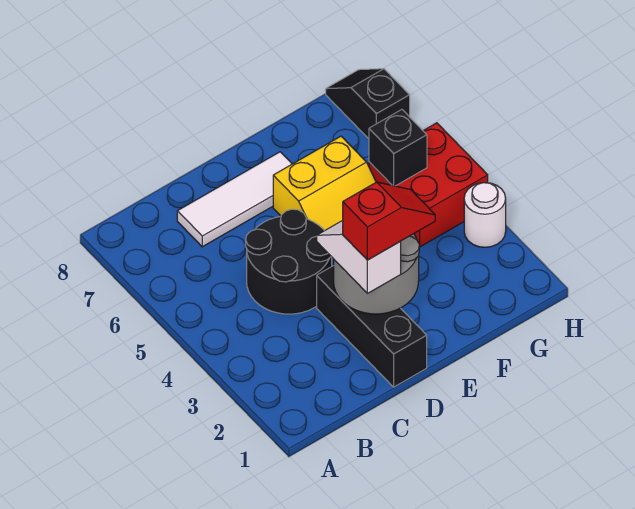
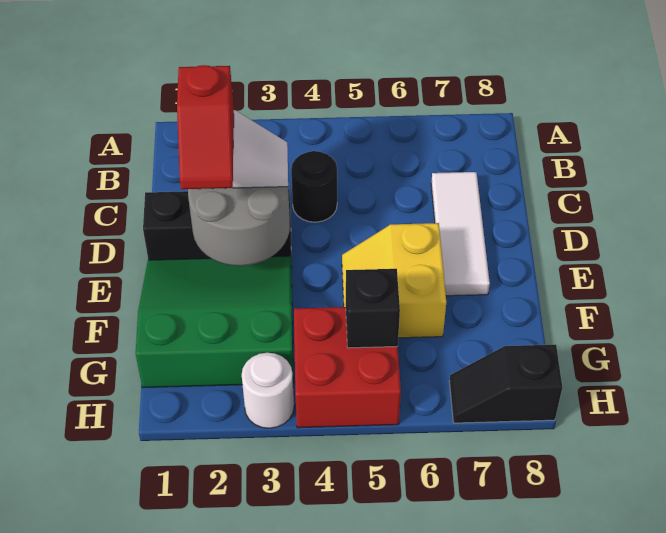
black 2x2 round brick [246,209,332,314] -> black 1x1 round brick [291,151,337,222]
none -> green 3x3 slope [136,256,294,388]
black 1x2 slope [326,69,410,139] -> black 1x2 slope turned to [450,345,562,423]

